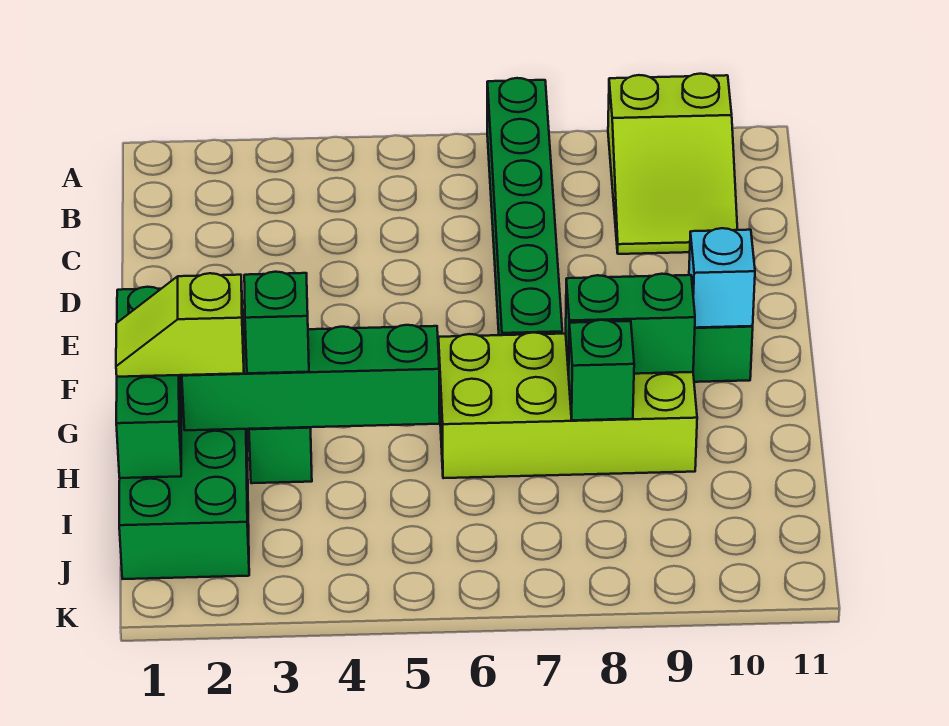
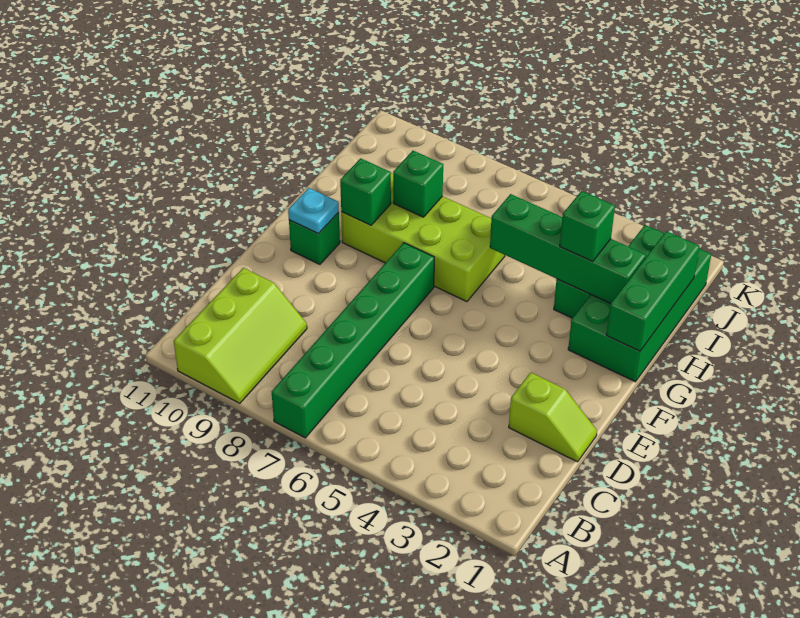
lime 2x3 slope [608,74,737,254] -> lime 2x3 slope turned to [174,268,307,403]
cyan 1x1 brick [689,228,755,328] -> cyan 1x1 plate [288,188,339,234]
green 1x2 brick [566,274,695,375] -> green 1x1 brick [340,158,391,225]
lime 1x2 slope [116,273,244,377] -> lime 1x2 slope moved to [509,372,597,462]

